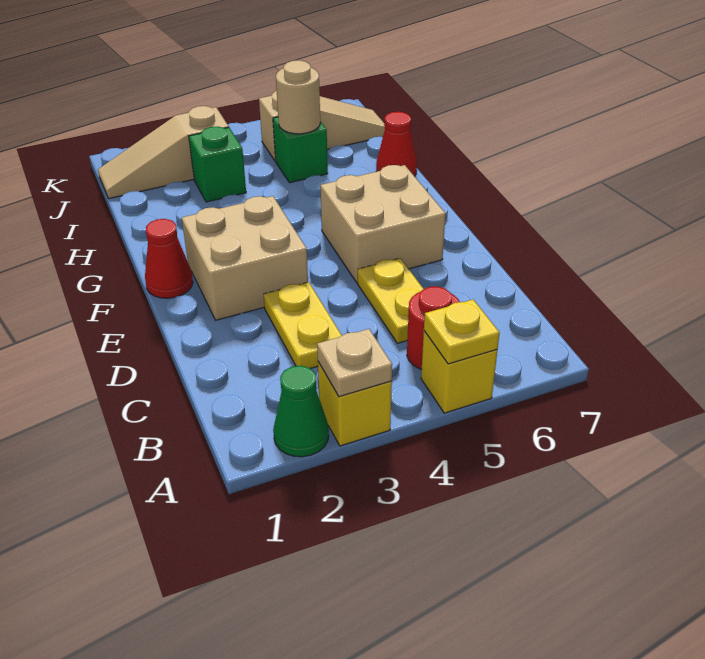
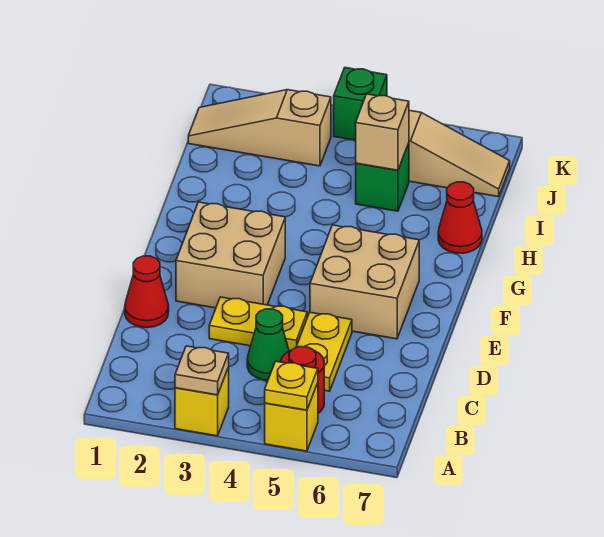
green 1x1 cone [273,366,329,457] -> green 1x1 cone moved to [247,309,289,380]
yellow 1x2 plate [264,282,342,369] -> yellow 1x2 plate turned to [209,297,307,351]
red 1x1 cone [145,219,193,298] -> red 1x1 cone moved to [125,256,169,328]
green 1x1 brick [189,126,246,202] -> green 1x1 brick moved to [334,68,387,140]
tan 1x1 round brick [276,60,320,134] -> tan 1x1 brick [356,94,409,170]

